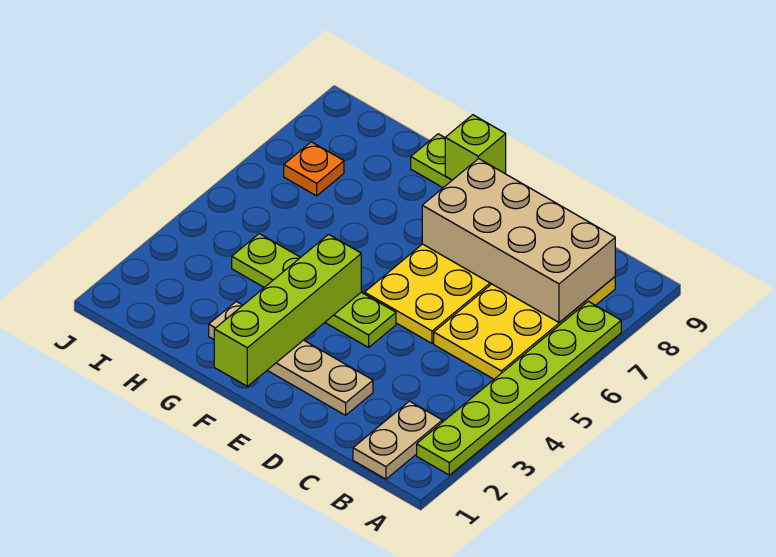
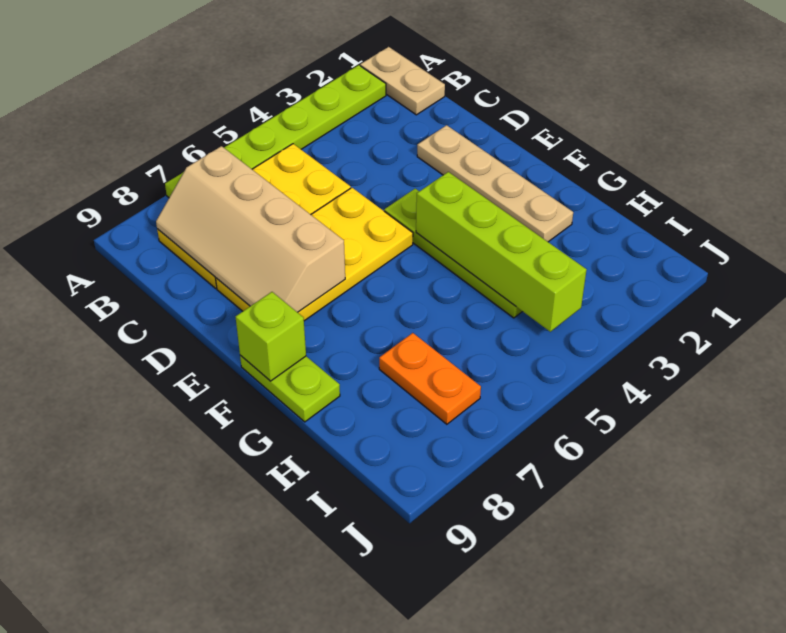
tan 1x2 plate [353,401,442,479] -> tan 1x2 plate turned to [360,47,445,115]
tan 2x4 brick [422,159,615,322] -> tan 2x4 slope [156,146,345,312]
lime 1x4 brick [214,234,361,386] -> lime 1x4 brick turned to [416,172,587,332]
orange 1x1 plate [284,142,344,196] -> orange 1x2 plate [379,333,481,424]

